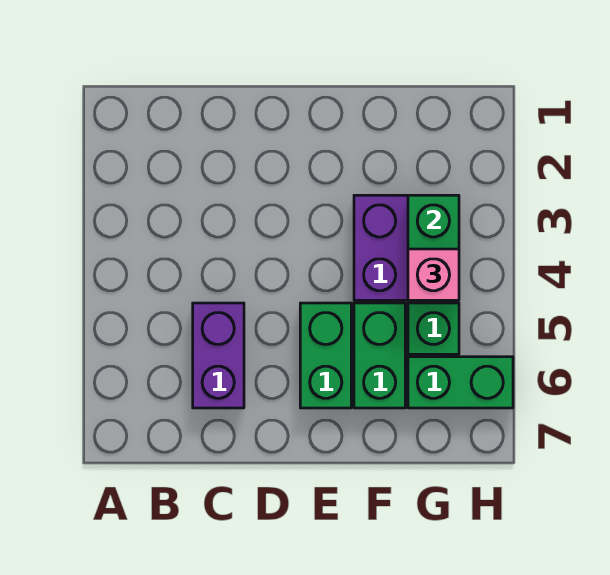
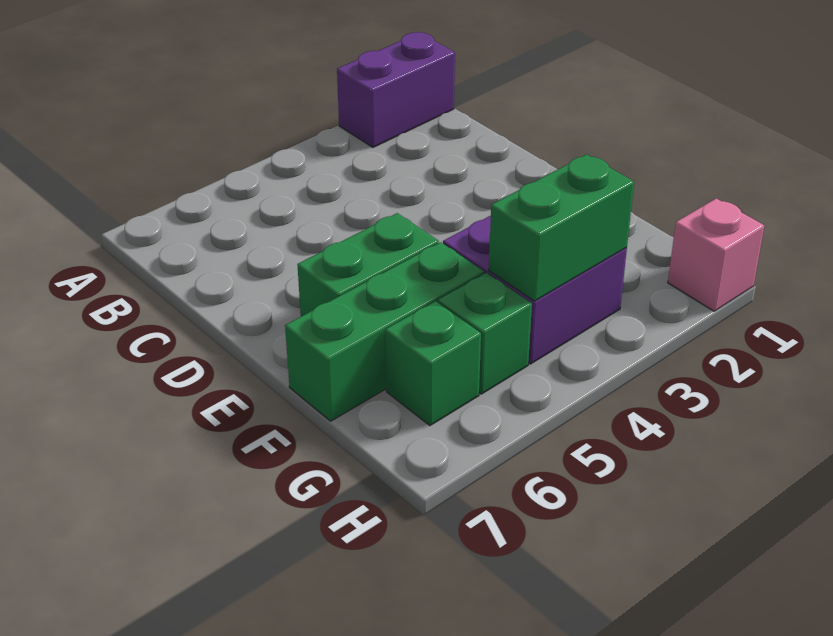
purple 1x2 brick [193,303,244,408] -> purple 1x2 brick moved to [337,32,455,147]
green 1x2 brick [354,303,405,408] -> green 1x3 brick [285,242,484,421]
pink 1x1 brick [408,249,459,300] -> pink 1x1 brick moved to [668,198,764,311]
green 1x2 brick [408,357,513,408] -> green 1x1 brick [385,301,481,426]

